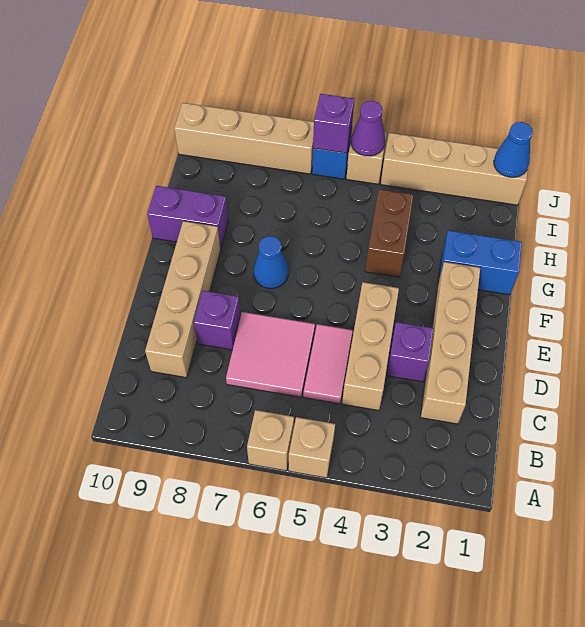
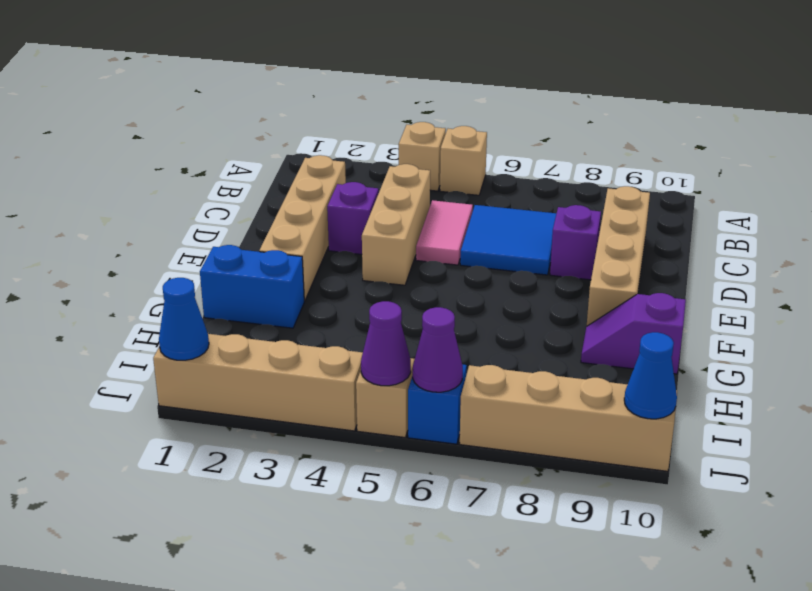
tan 1x1 brick [247,410,294,471] -> tan 1x1 brick moved to [399,122,446,191]
pink 2x2 tile [226,312,315,397] -> blue 2x2 tile [460,205,556,275]
blue 1x1 cone [254,236,288,288] -> blue 1x1 cone moved to [624,332,677,419]
brown 1x2 brick [365,189,413,277] -> none
purple 1x2 brick [147,186,228,249] -> purple 1x2 slope [581,293,686,374]
purple 1x1 brick [313,94,354,153] -> purple 1x1 cone [413,307,463,392]

